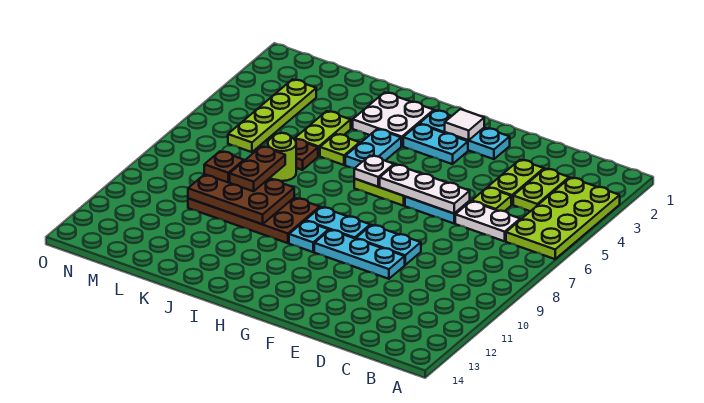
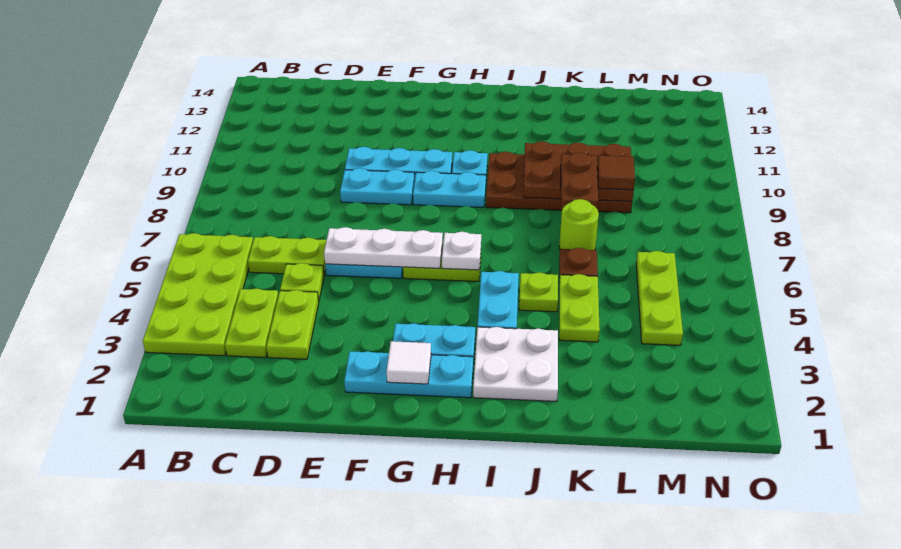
white 1x2 plate [455,201,520,241] -> lime 1x2 plate [248,236,327,275]
brown 1x1 plate [204,151,244,182] -> brown 1x1 tile [597,156,635,190]
lime 1x4 plate [228,79,316,152] -> lime 1x3 plate [636,251,683,345]

